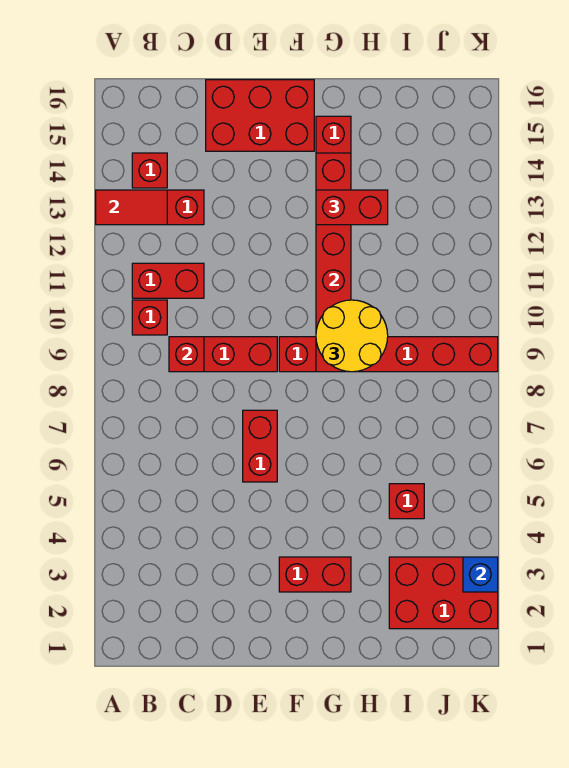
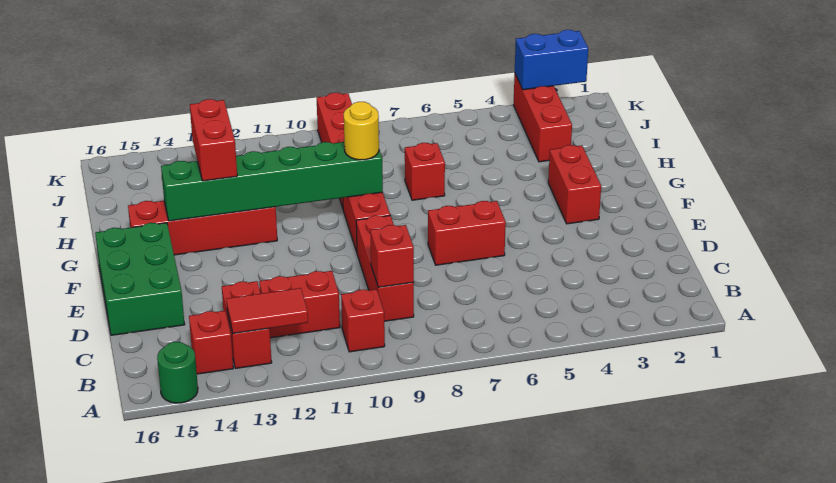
red 1x2 tile [96,190,167,225] -> red 1x2 tile turned to [227,288,308,333]
none -> green 1x1 round brick [157,342,198,403]
red 1x2 brick [132,263,204,298] -> red 1x2 brick turned to [259,271,340,338]
red 2x3 brick [206,80,314,151] -> green 2x3 brick [95,223,185,335]
red 1x6 brick [316,153,351,372] -> green 1x6 brick [161,142,383,221]
yellow 2x2 round brick [316,300,388,372] -> yellow 1x1 round brick [344,102,379,160]
red 2x3 brick [389,557,498,629] -> red 1x3 brick [513,74,572,162]
red 1x1 brick [389,484,424,519] -> red 1x1 brick moved to [405,143,445,200]
blue 1x1 brick [463,557,498,592] -> blue 1x2 brick [515,30,588,90]

